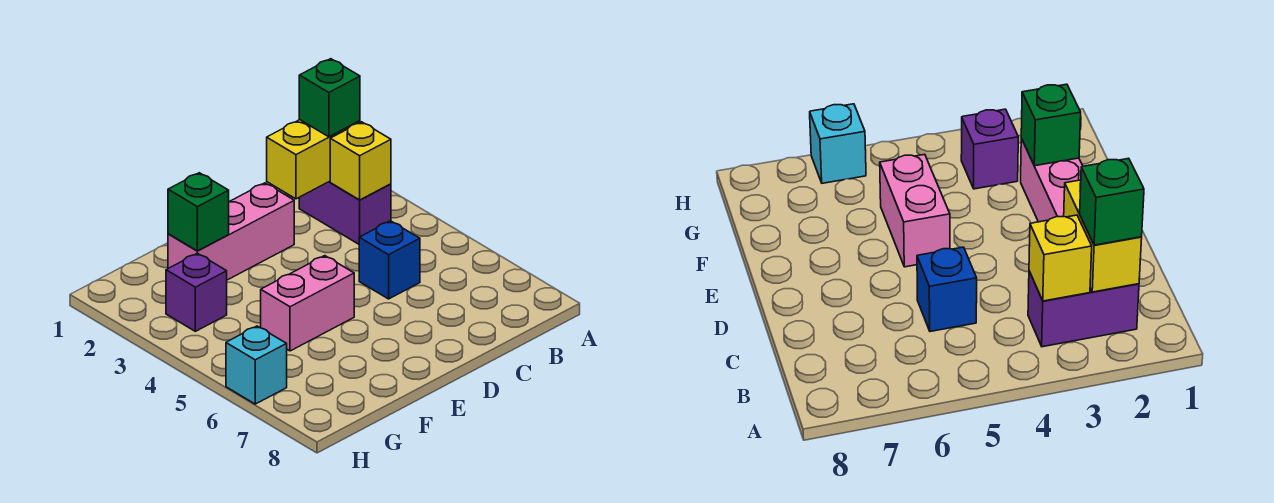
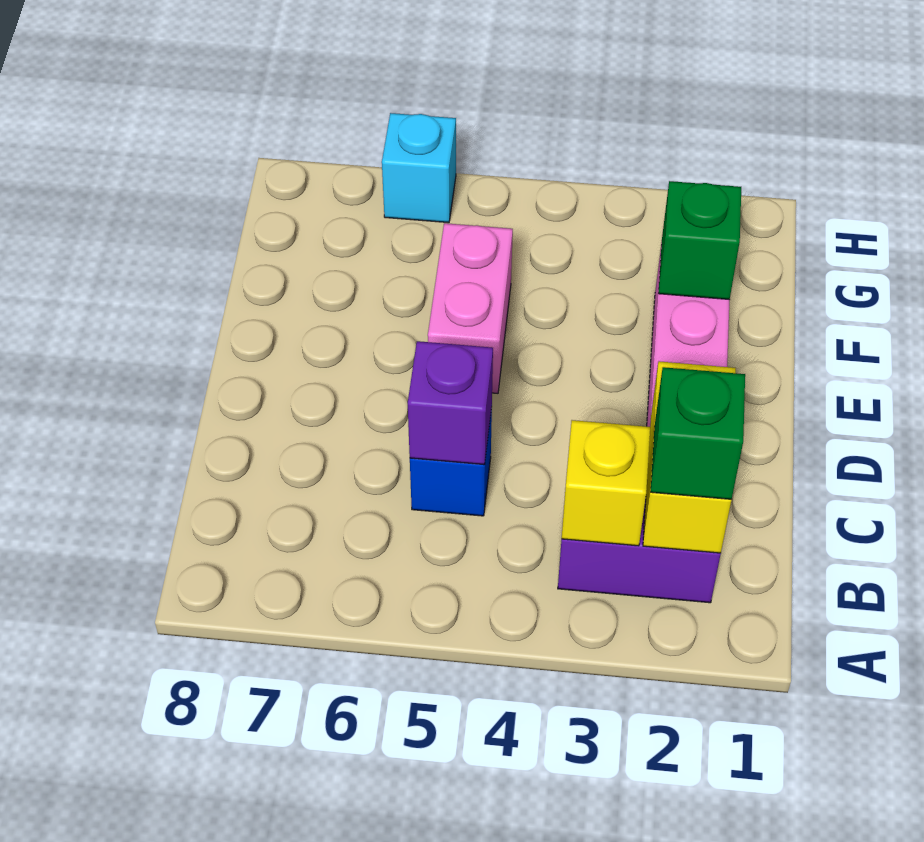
purple 1x1 brick [166,253,227,331] -> purple 1x1 brick moved to [408,341,493,465]

